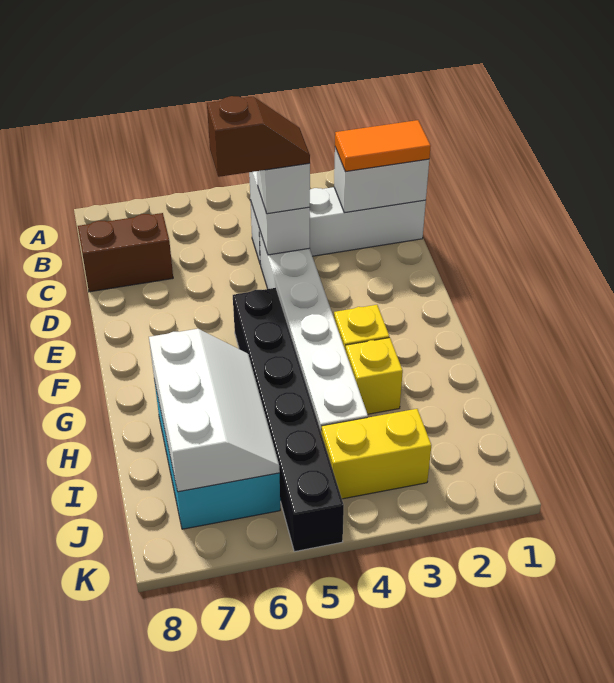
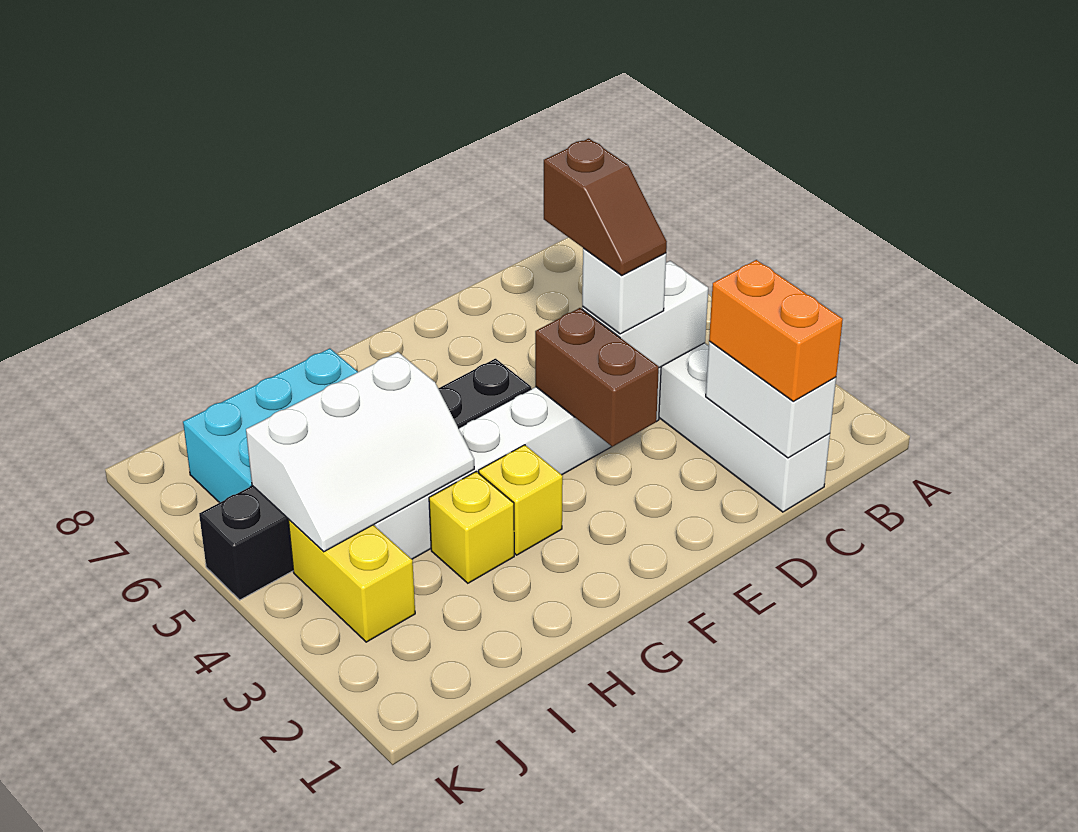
orange 1x2 tile [335,120,431,172] -> orange 1x2 brick [709,260,843,401]
brown 1x2 brick [78,213,173,292] -> brown 1x2 brick moved to [535,308,659,447]
white 2x3 slope [149,329,280,492] -> white 2x3 slope moved to [246,352,474,552]

